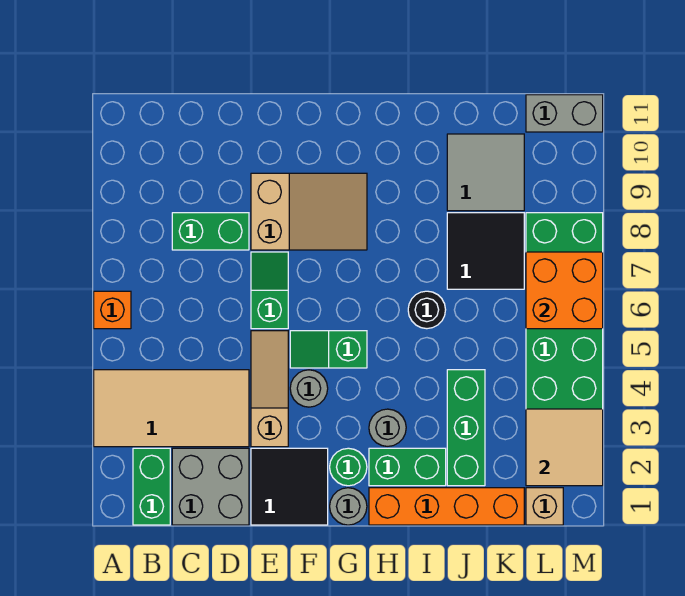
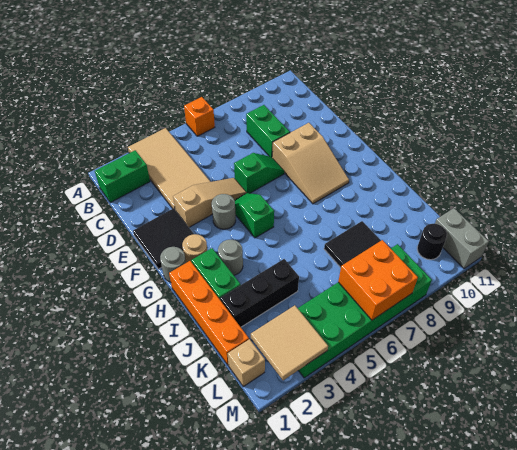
grey 2x2 brick [172,448,249,525] -> none
green 1x1 round brick [330,448,367,486] -> tan 1x1 round brick [182,234,207,263]
black 1x1 round brick [408,291,446,329] -> black 1x1 round brick moved to [417,224,447,260]
green 1x3 brick [447,370,485,486] -> black 1x3 brick [220,259,299,327]
grey 2x2 tile [447,134,524,211] -> none

